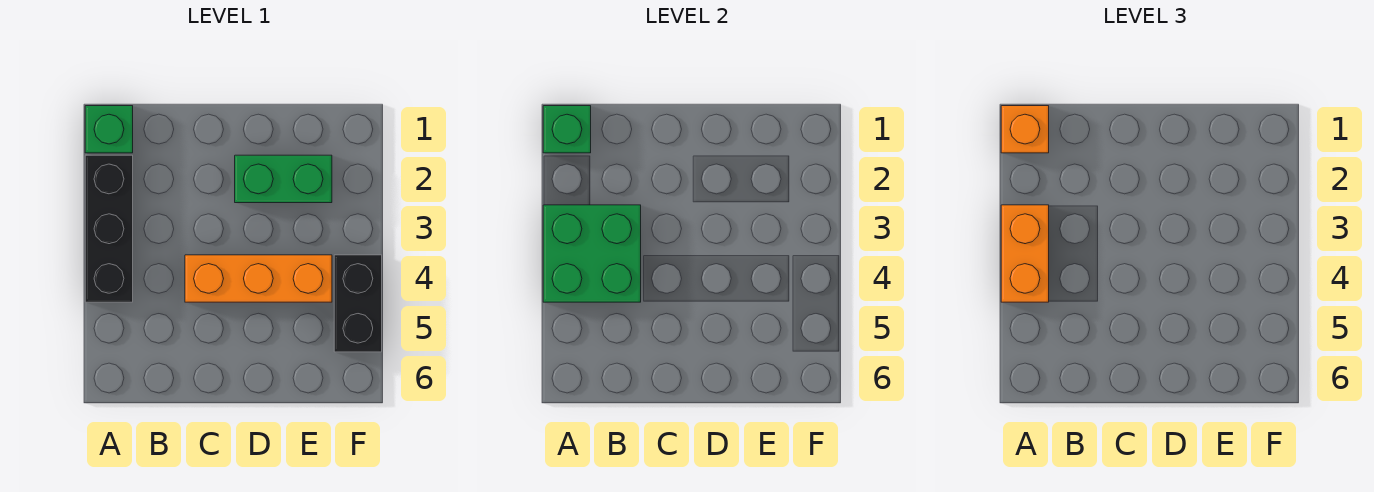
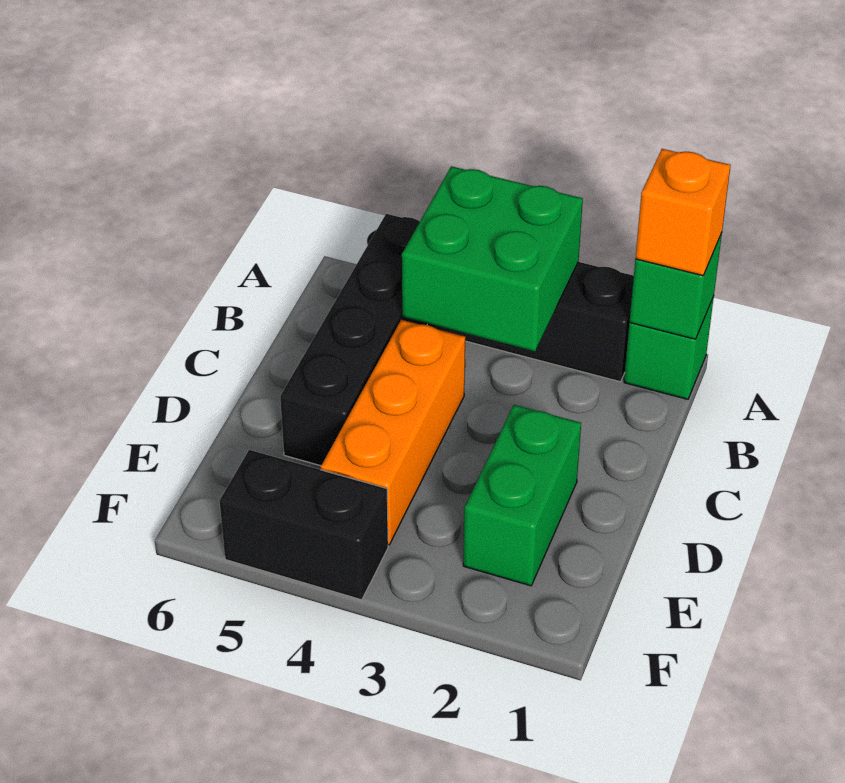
orange 1x2 brick [1001,205,1049,302] -> none
none -> black 1x4 brick [280,214,427,466]

